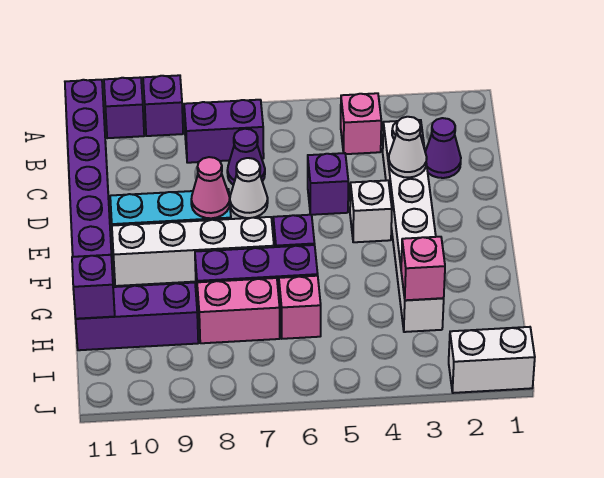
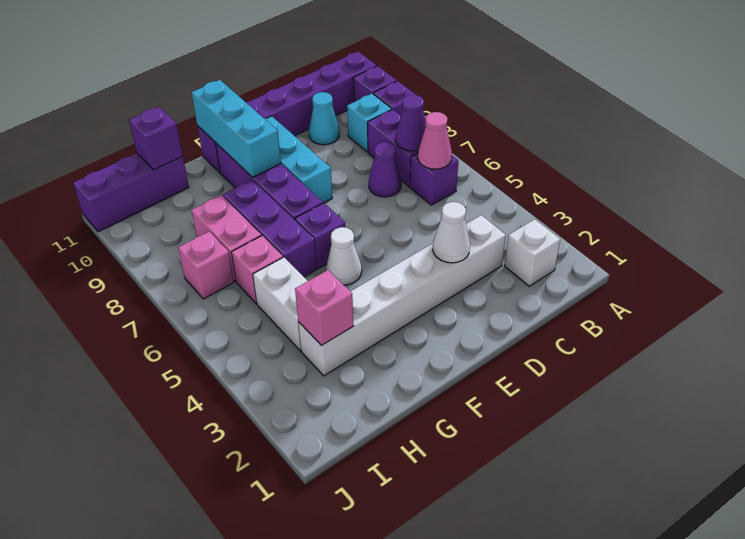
pink 1x1 brick [341,93,381,154] -> pink 1x1 brick moved to [178,231,234,299]
none -> cyan 1x1 brick [347,94,392,152]
purple 1x1 cone [425,118,461,178] -> purple 1x1 cone moved to [396,95,426,151]
none -> cyan 1x1 cone [309,92,340,145]
purple 1x1 brick [308,153,348,215] -> purple 1x1 brick moved to [410,153,458,205]
white 1x1 cone [230,158,268,218] -> white 1x1 cone moved to [326,227,362,285]
white 1x1 brick [350,180,392,242] -> white 1x1 brick moved to [505,219,560,286]
pink 1x1 cone [191,157,230,218] -> pink 1x1 cone moved to [418,112,452,169]
white 1x4 brick [112,217,274,286] -> purple 1x4 brick [216,143,323,220]
none -> cyan 1x3 brick [192,80,281,178]
purple 1x3 brick [76,283,198,350] -> purple 1x3 brick turned to [73,153,189,232]
white 1x2 brick [449,327,535,393] -> white 1x2 brick moved to [253,257,307,351]

